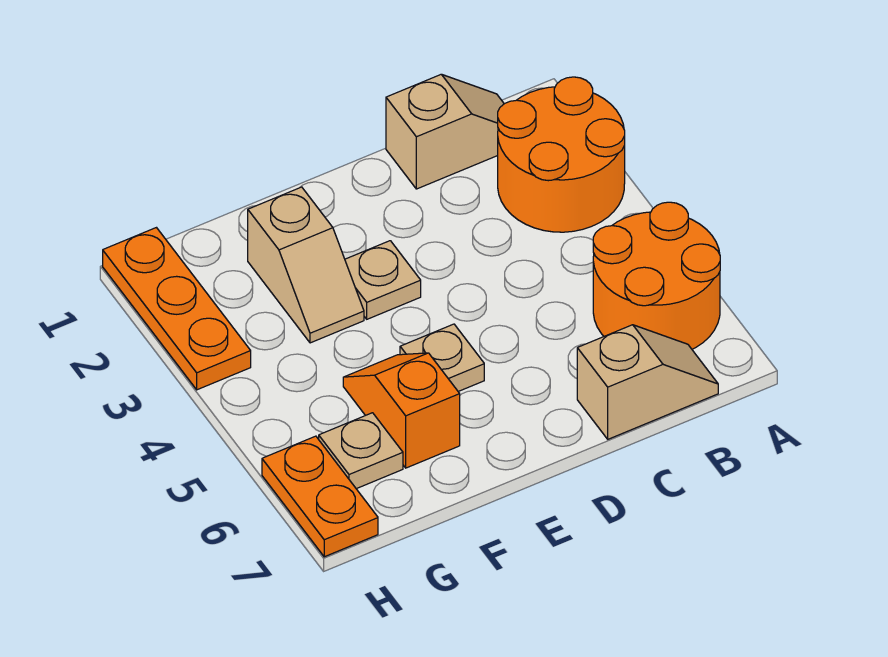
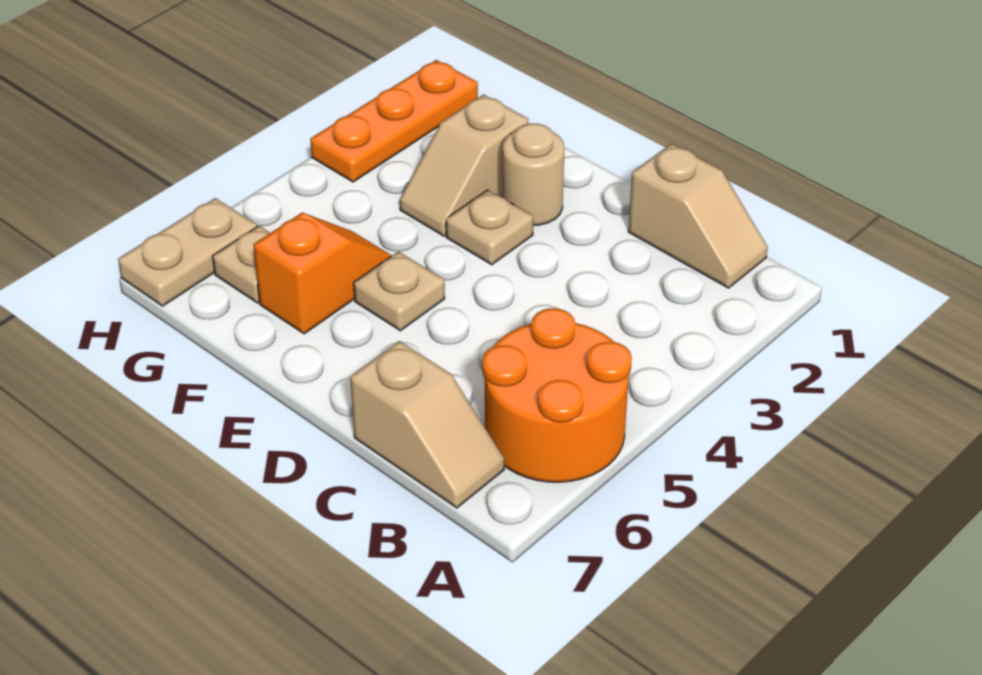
orange 2x2 round brick [498,77,625,232] -> none
none -> tan 1x1 round brick [502,124,564,225]
orange 1x2 plate [262,436,378,557] -> tan 1x2 plate [118,198,257,306]

